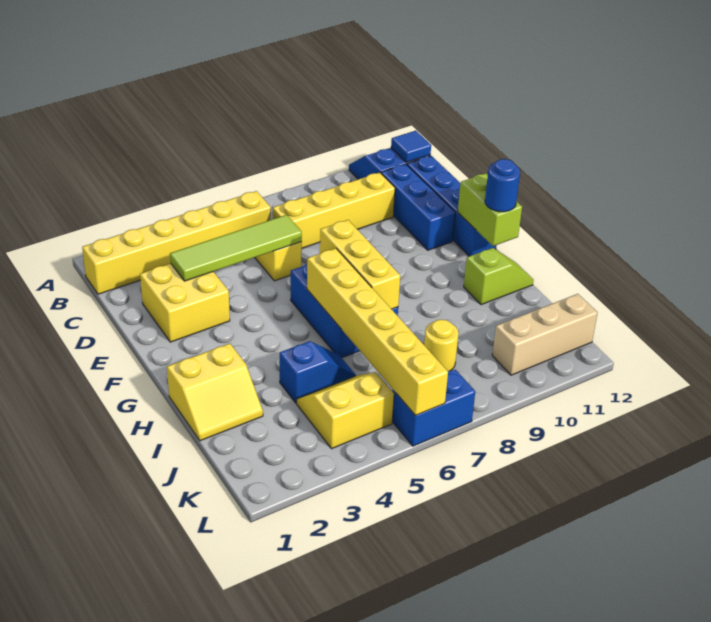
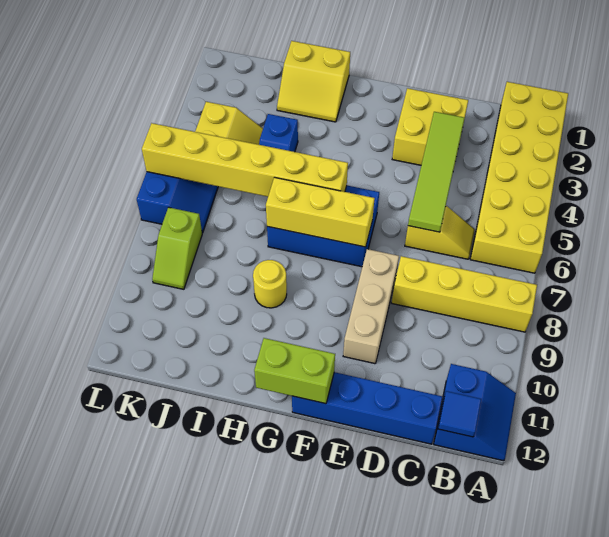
yellow 1x6 brick [82,191,271,294] -> yellow 2x6 brick [470,82,568,273]
yellow 1x4 brick [273,173,395,248] -> yellow 1x4 brick turned to [392,256,537,332]
blue 1x3 brick [381,164,455,250] -> none
blue 1x1 round brick [485,159,520,212] -> none
yellow 2x2 slope [167,344,263,441] -> yellow 2x2 slope turned to [277,41,350,122]
lime 1x2 slope [464,248,533,305] -> lime 1x2 slope moved to [152,207,202,289]
yellow 1x1 round brick [424,320,459,371] -> yellow 1x1 round brick moved to [253,260,287,308]
tan 1x3 brick [492,294,597,375] -> tan 1x3 brick moved to [343,249,399,364]

